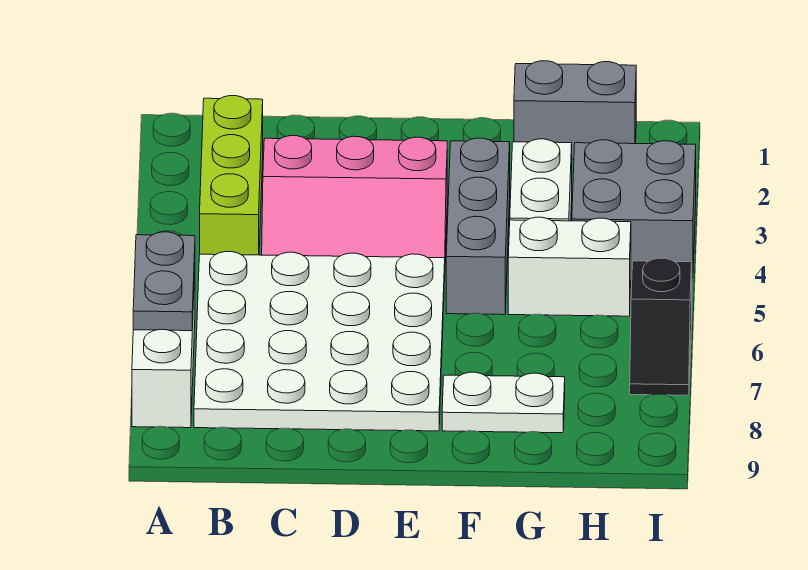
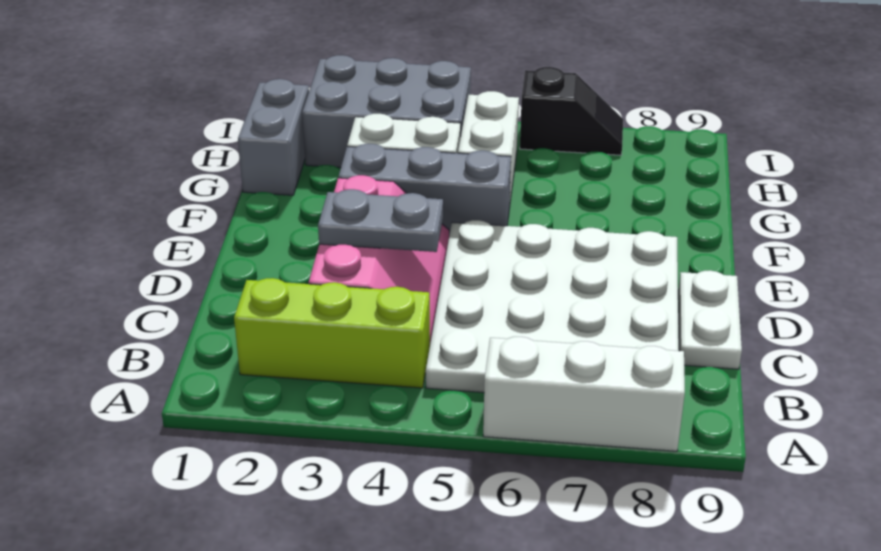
grey 1x2 plate [133,232,195,331] -> grey 1x2 plate moved to [318,189,443,252]
white 1x2 plate [442,372,565,433] -> white 1x2 plate moved to [678,270,742,369]
grey 2x2 brick [572,140,696,278] -> grey 2x3 brick [302,55,471,168]

